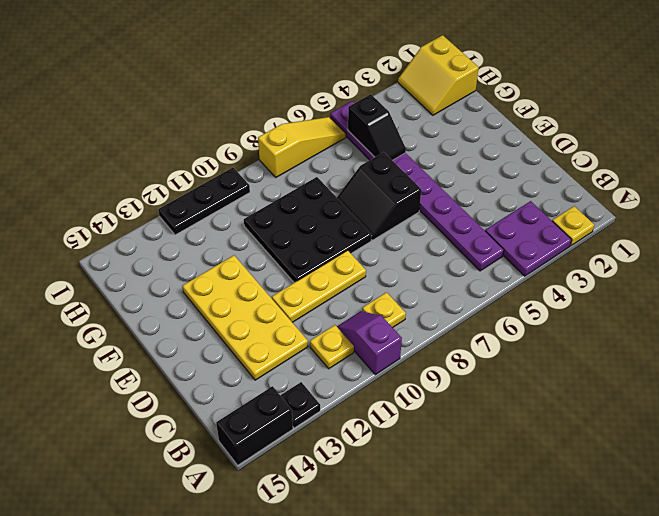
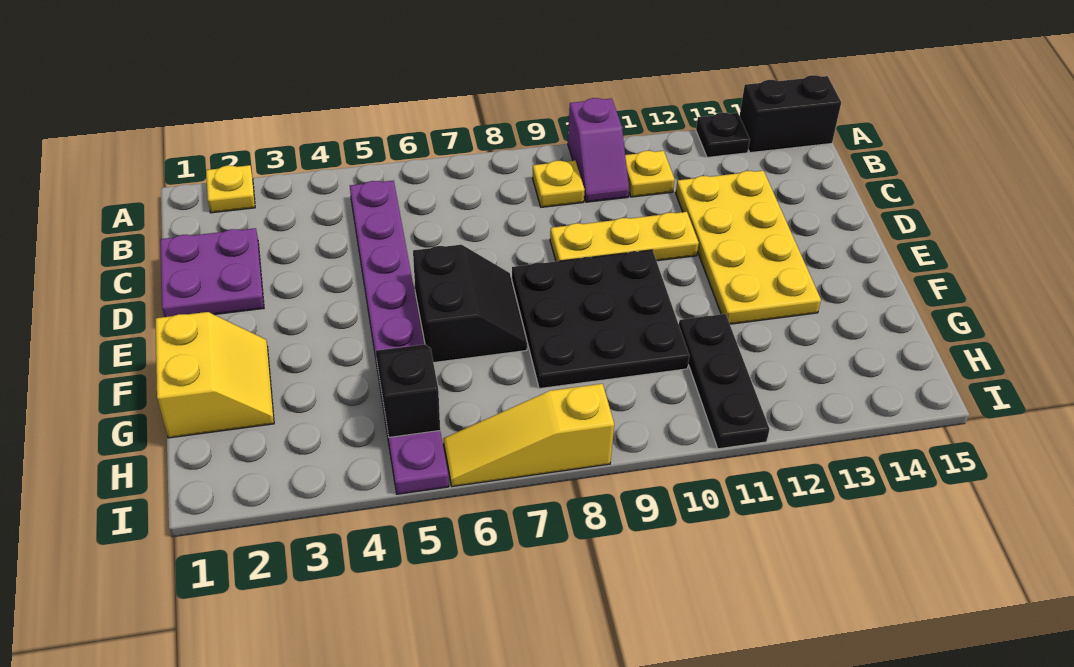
purple 2x2 plate [485,201,572,276] -> purple 2x2 plate moved to [160,228,264,317]
yellow 2x2 slope [398,35,479,115] -> yellow 2x2 slope moved to [155,312,274,438]
black 1x3 plate [158,168,250,235] -> black 1x3 plate turned to [679,314,770,449]

